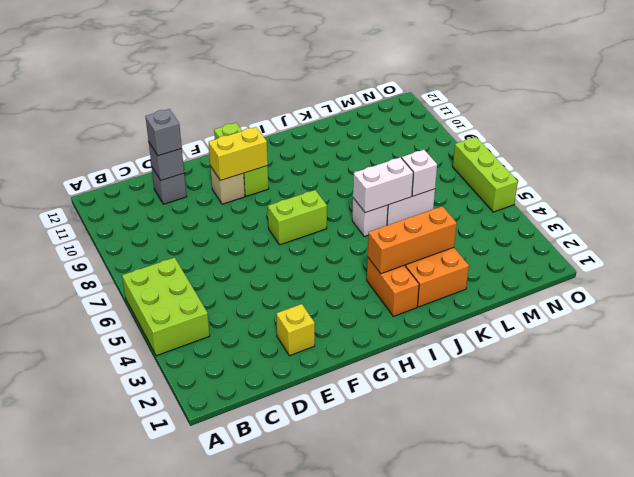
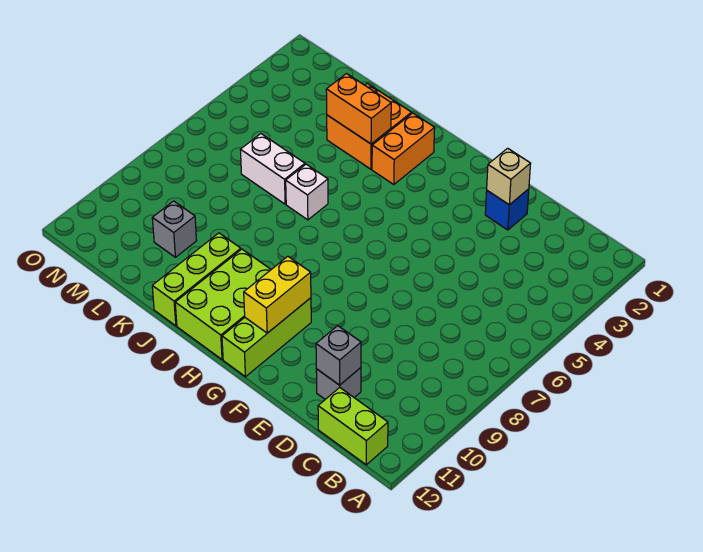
lime 2x3 brick [122,257,210,356] -> lime 2x3 brick moved to [175,249,271,359]
grey 1x1 brick [145,109,182,156] -> grey 1x1 brick moved to [152,201,197,257]
yellow 1x1 brick [276,304,315,356] -> blue 1x1 brick [485,189,529,230]
tan 1x1 brick [211,168,245,204] -> tan 1x1 brick moved to [487,148,531,205]
yellow 1x2 brick [209,127,268,181] -> yellow 1x2 brick turned to [244,257,311,333]
lime 1x2 brick [268,190,327,245] -> lime 1x2 brick moved to [318,388,388,465]
orange 1x3 brick [368,206,457,274] -> orange 1x2 brick [326,74,391,144]
white 1x2 brick [353,157,413,213] -> none
white 1x1 brick [402,150,437,196] -> none
lime 1x3 brick [453,137,518,212] -> lime 1x3 brick moved to [152,233,241,326]

